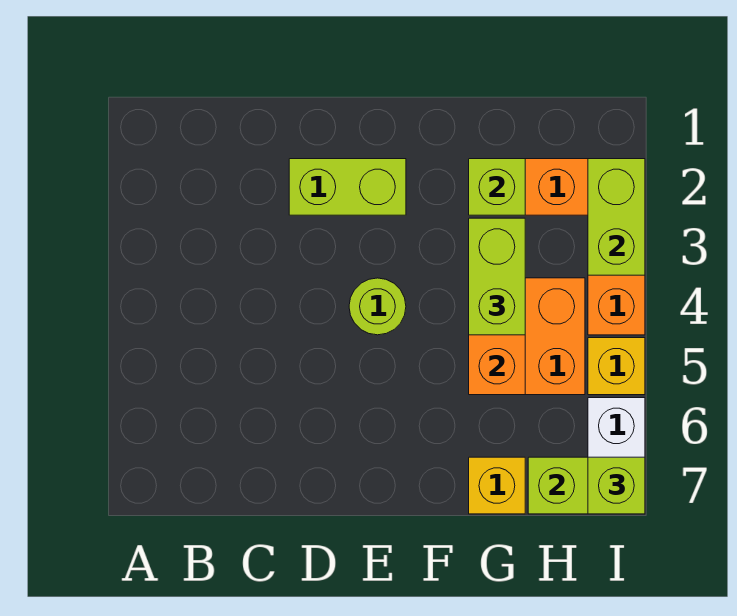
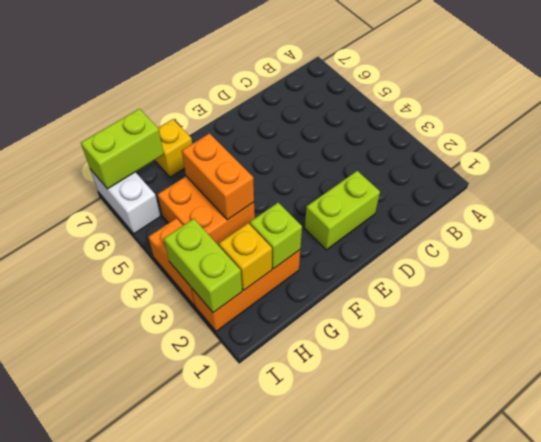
lime 1x1 round brick [349,278,406,335] -> none
lime 1x2 brick [469,218,525,335] -> none
yellow 1x1 brick [588,338,645,395] -> yellow 1x1 brick moved to [219,223,272,290]
lime 1x1 brick [588,457,645,514] -> none

